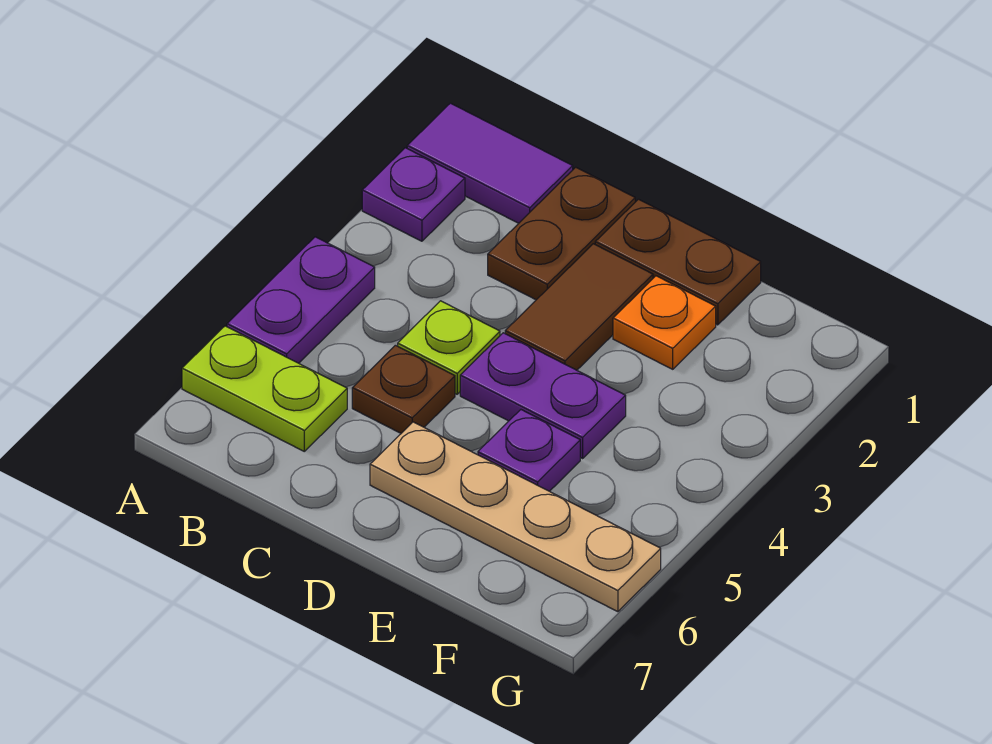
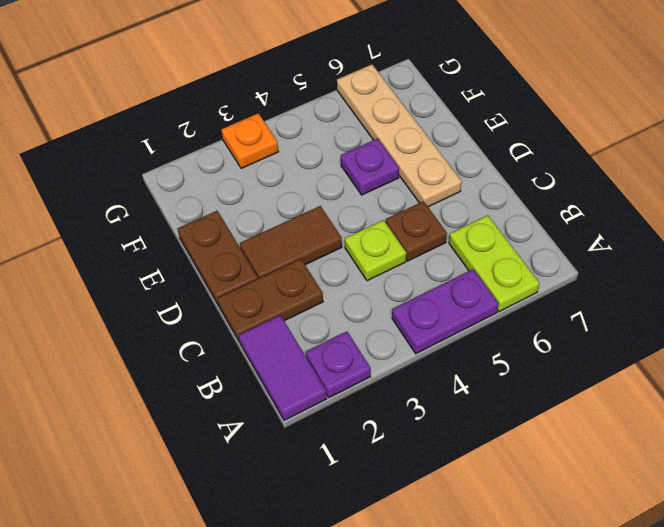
purple 1x2 plate [460,333,626,458] -> none
orange 1x1 plate [613,276,716,369] -> orange 1x1 plate moved to [221,113,279,169]

